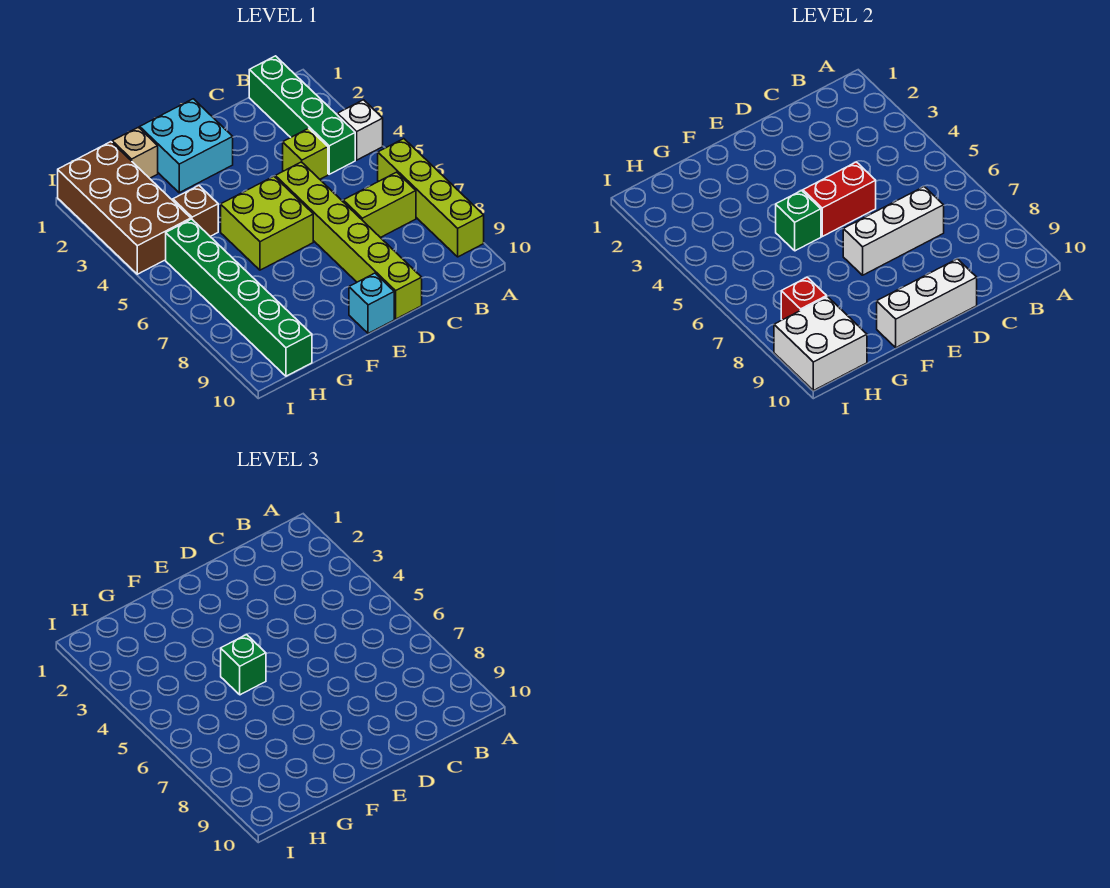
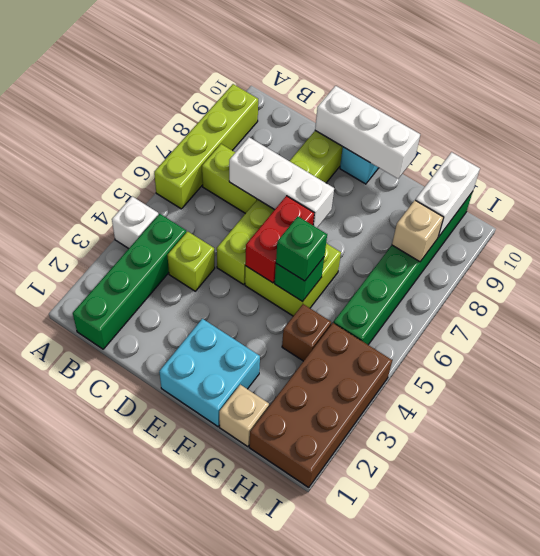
red 1x2 brick [803,162,876,236] -> red 1x2 brick turned to [245,196,314,283]
red 1x1 brick [781,277,827,320] -> tan 1x1 brick [392,200,444,262]
white 2x2 brick [774,296,867,391] -> white 1x2 brick [416,152,480,237]

